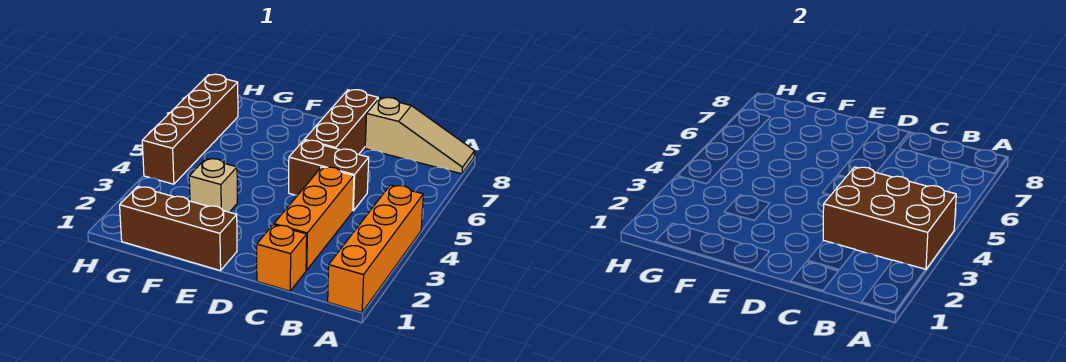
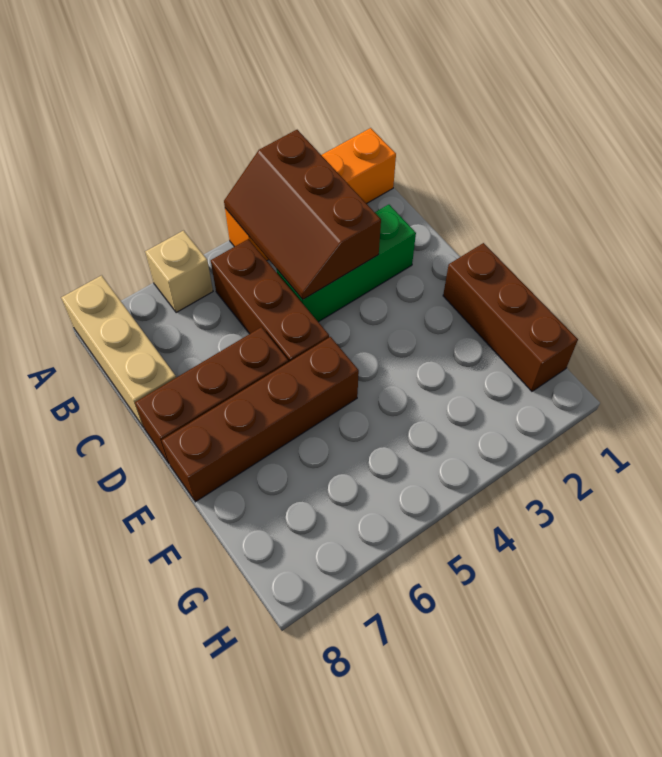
brown 2x3 brick [823,167,956,270] -> brown 2x3 slope [224,130,381,299]
tan 1x3 slope [365,97,475,174] -> tan 1x3 brick [61,275,176,427]
orange 1x1 brick [257,225,307,291] -> none
orange 1x3 brick [274,167,354,270] -> green 1x3 brick [277,205,416,322]
brown 1x2 brick [289,140,369,211] -> brown 1x3 brick [211,239,329,362]
tan 1x1 brick [189,159,237,212] -> tan 1x1 brick moved to [145,231,213,313]
brown 1x4 brick [142,74,238,184] -> brown 1x4 brick moved to [162,337,359,502]

